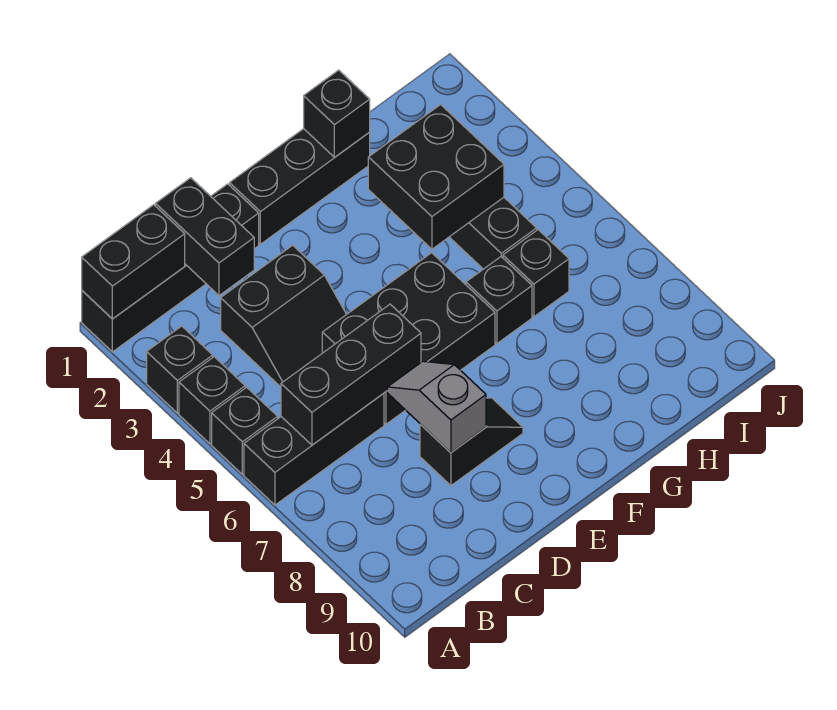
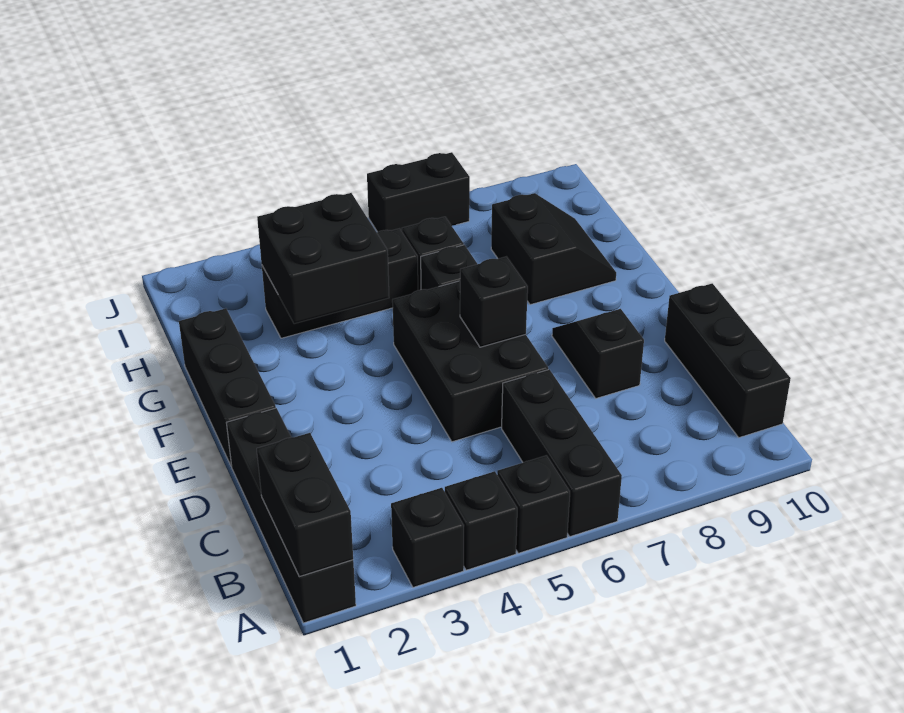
black 1x3 brick [281,304,421,445] -> black 1x3 brick moved to [665,283,791,438]
black 1x2 brick [156,178,254,295] -> black 1x2 brick moved to [367,152,470,232]
black 2x2 slope [221,245,346,387] -> black 2x2 slope moved to [491,193,616,305]
grey 1x2 slope [387,361,486,453] -> none
black 1x1 brick [304,70,370,157] -> black 1x1 brick moved to [460,257,528,347]

